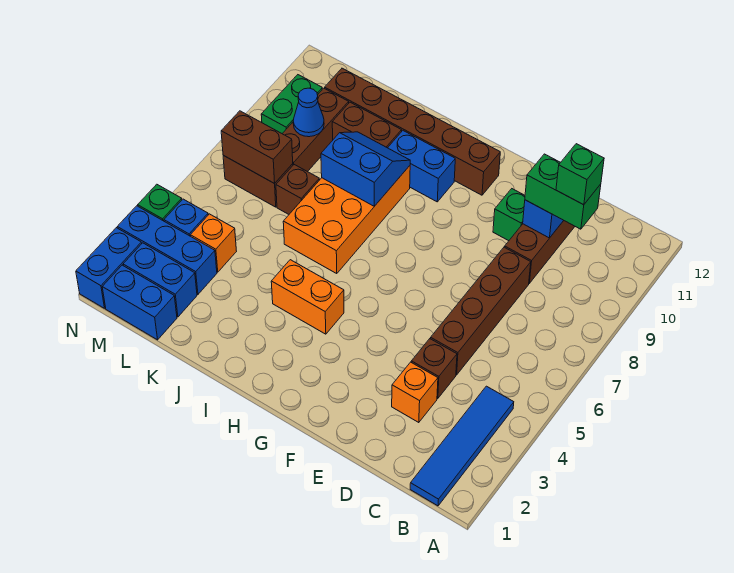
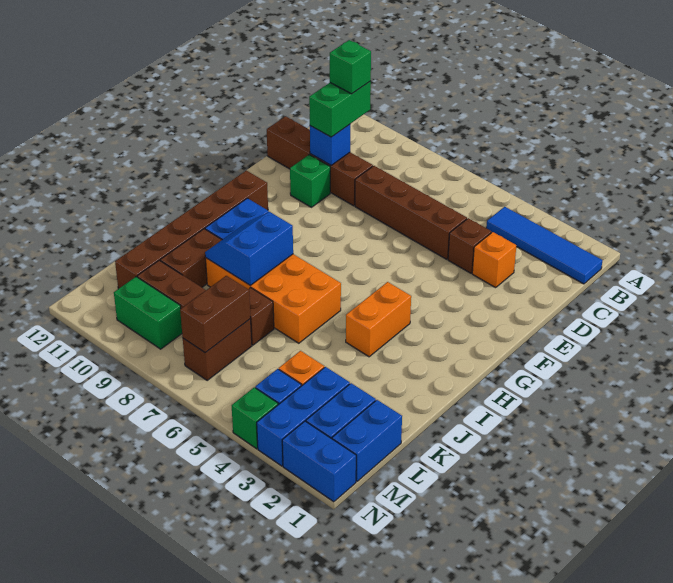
blue 1x1 cone [293,88,324,137] -> none

